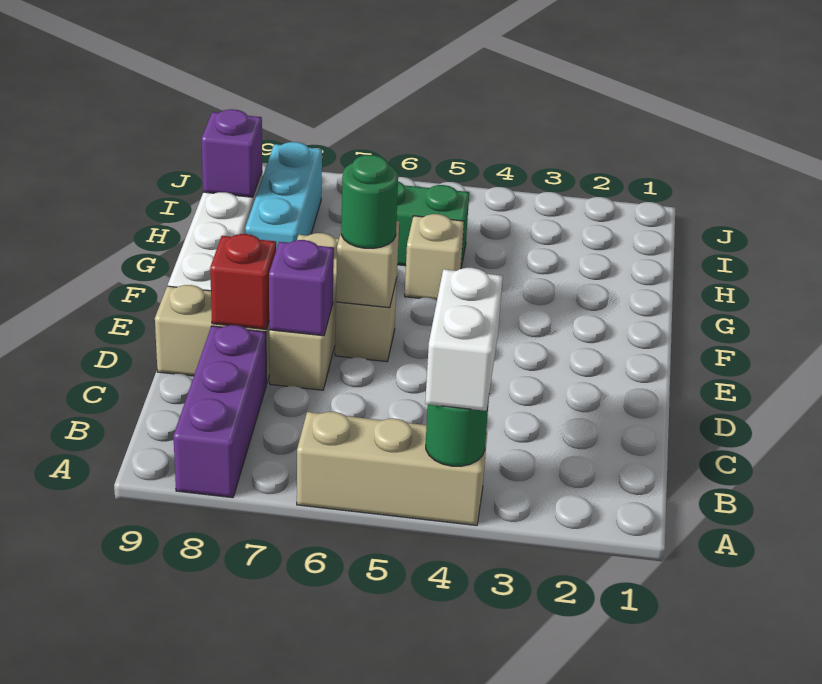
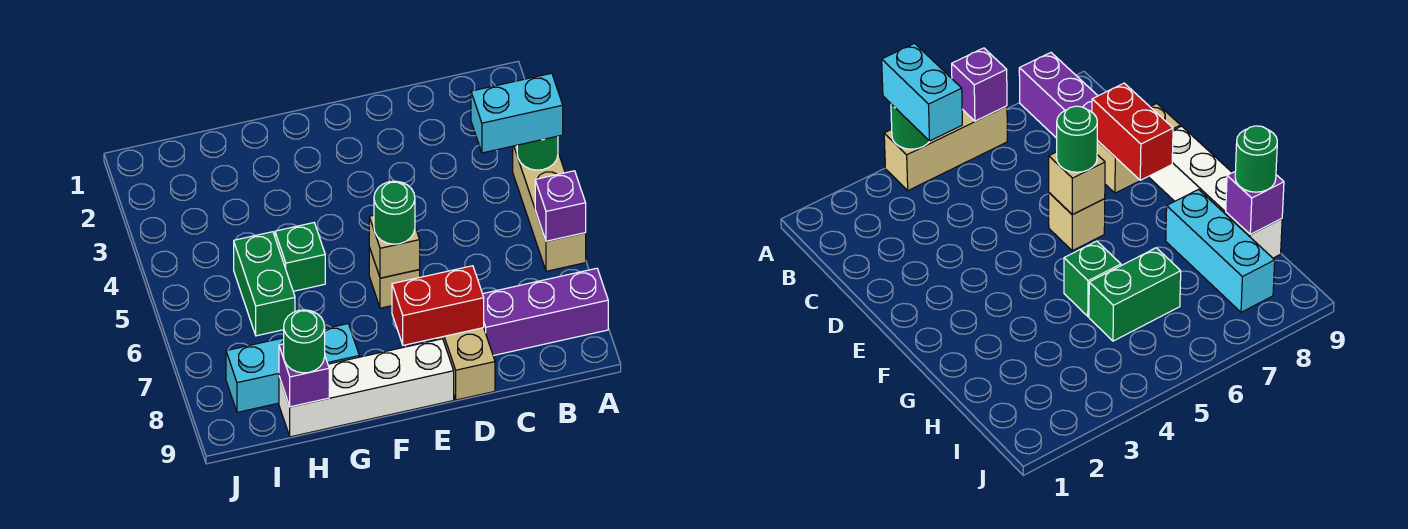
white 1x2 brick [425,268,503,411] -> cyan 1x2 brick [471,73,563,153]
tan 1x3 brick [269,233,339,390] -> none
purple 1x1 brick [269,240,334,336] -> purple 1x1 brick moved to [535,171,586,241]
red 1x1 brick [210,234,276,330] -> red 1x2 brick [392,266,484,345]
tan 1x1 brick [405,214,464,300] -> green 1x1 brick [275,223,325,291]
none -> green 1x1 round brick [284,310,325,373]

